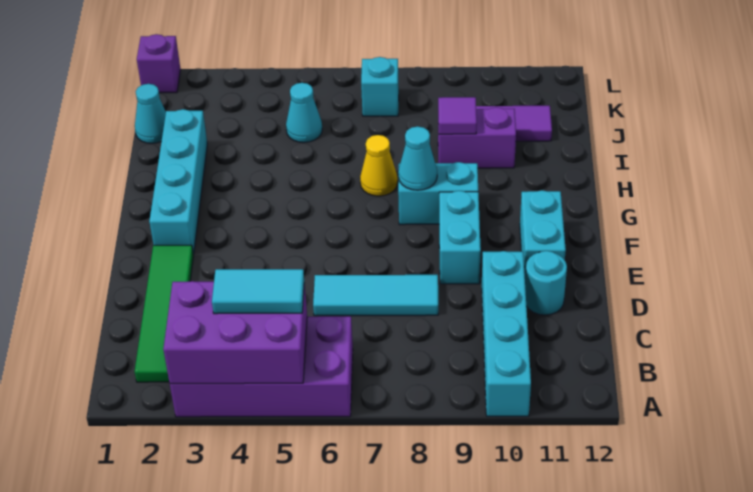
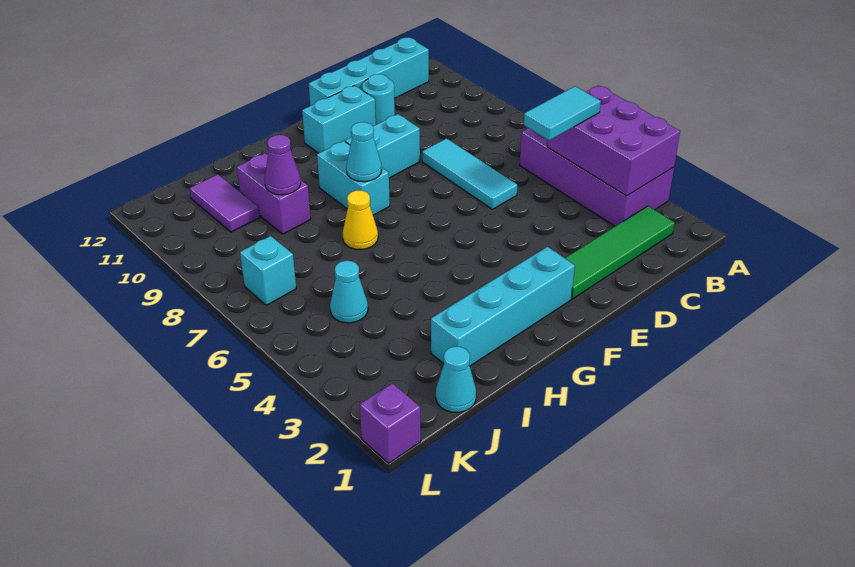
cyan 1x4 brick [482,251,531,416] -> cyan 1x4 brick moved to [309,37,429,106]
cyan 1x2 tile [212,269,304,314] -> cyan 1x2 tile turned to [524,86,601,140]
purple 1x1 tile [438,97,477,134] -> purple 1x1 cone [265,135,301,195]

